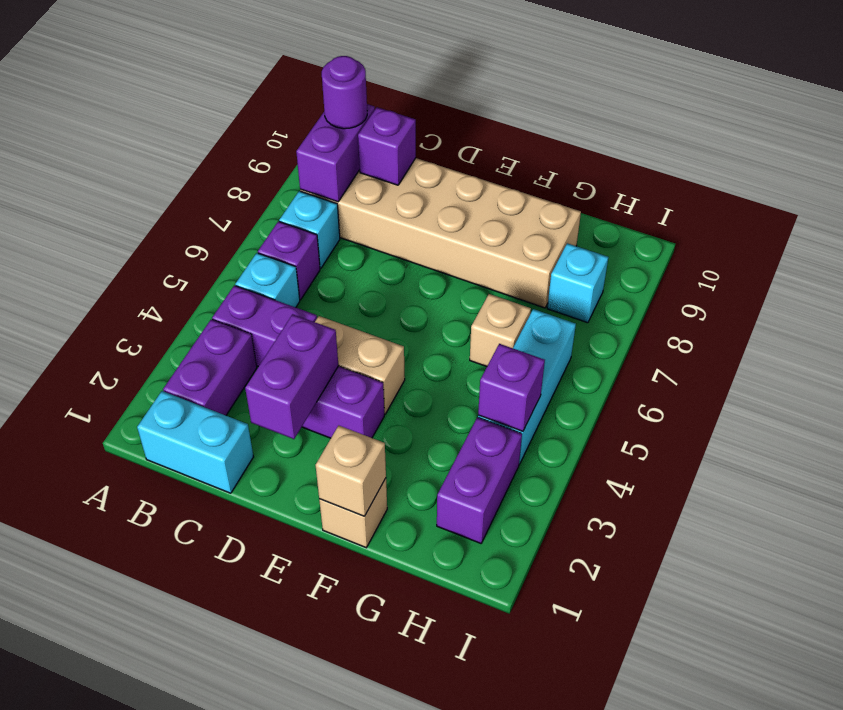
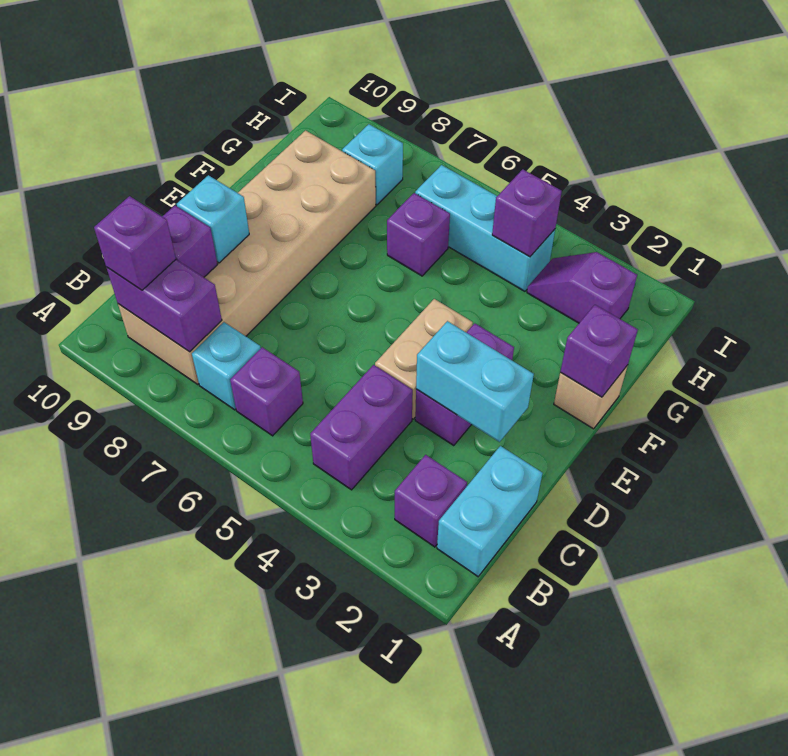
purple 1x2 brick [163,319,257,415] -> purple 1x1 brick [395,455,467,547]
cyan 1x1 brick [235,253,300,307] -> cyan 1x1 brick moved to [177,175,249,263]
purple 1x1 round brick [322,56,367,129] -> purple 1x1 brick [94,196,176,290]
purple 1x2 brick [245,314,338,439] -> cyan 1x2 brick [416,321,534,442]
tan 1x1 brick [316,426,386,516] -> purple 1x1 brick [560,305,638,397]
tan 1x1 brick [470,294,531,367] -> purple 1x1 brick [387,193,450,276]
purple 1x2 brick [437,417,522,543] -> purple 1x2 slope [527,252,637,323]

